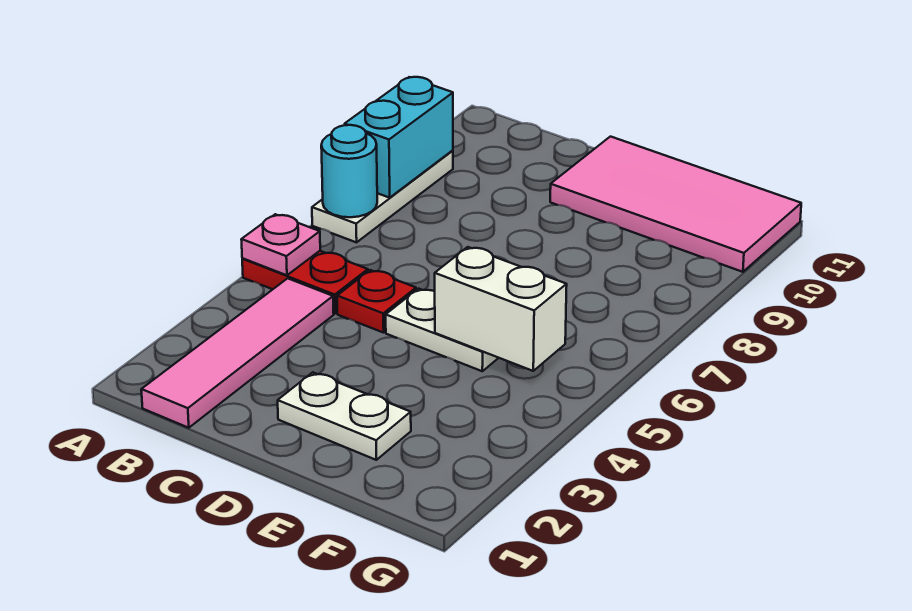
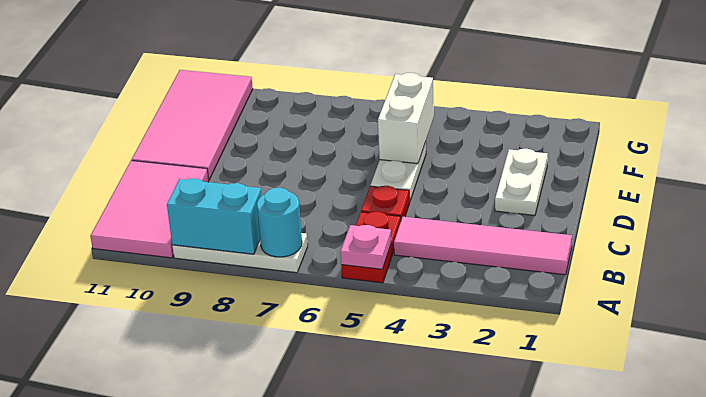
none -> pink 2x3 tile [90,161,209,258]

